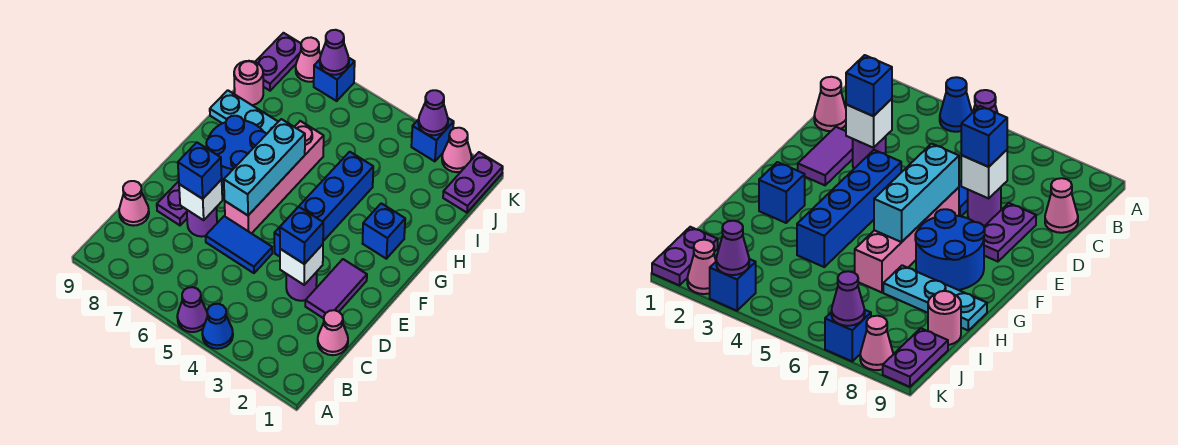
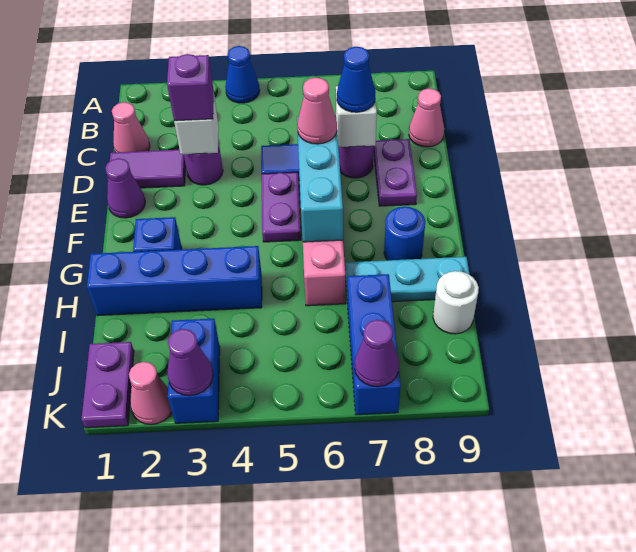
purple 1x1 cone [177,287,208,332] -> purple 1x1 cone moved to [105,158,145,218]
purple 1x2 tile [305,259,367,318] -> purple 1x2 tile turned to [110,150,186,188]
blue 1x1 brick [280,207,323,264] -> purple 1x1 brick [167,54,214,121]
blue 1x1 brick [178,143,222,199] -> blue 1x1 cone [337,47,375,112]
blue 1x4 brick [274,152,373,257] -> blue 1x4 brick turned to [87,246,262,316]
blue 2x2 round brick [206,116,266,188] -> blue 1x1 round brick [384,207,425,260]
pink 1x1 round brick [234,61,263,105] -> white 1x1 round brick [433,271,479,334]
purple 1x2 plate [255,33,301,91] -> purple 1x2 plate moved to [262,172,301,242]
blue 1x1 brick [411,118,454,161] -> blue 1x2 brick [168,319,220,423]
blue 1x1 brick [314,58,355,101] -> blue 1x3 brick [347,274,401,415]
pink 1x1 cone [296,38,321,82] -> pink 1x1 cone moved to [297,77,337,144]

